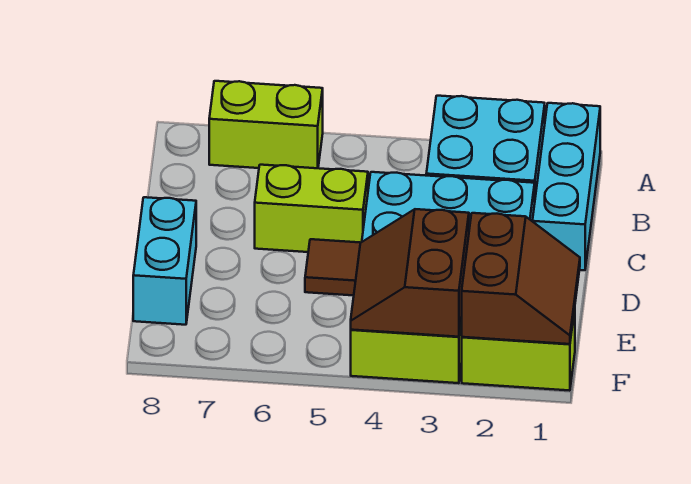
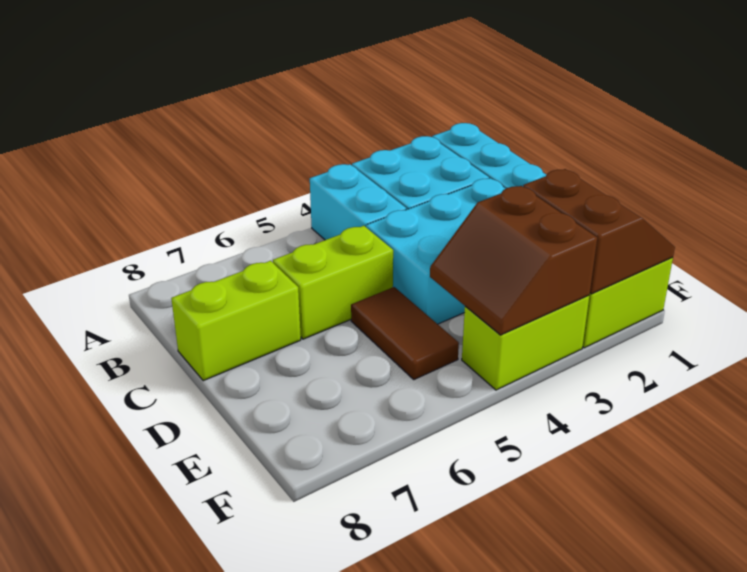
lime 1x2 brick [209,81,323,168] -> lime 1x2 brick moved to [171,261,301,381]
brown 1x1 tile [305,239,360,296] -> brown 1x2 tile [351,287,459,379]
cyan 1x2 brick [133,197,196,325] -> cyan 1x2 brick moved to [310,164,406,240]

